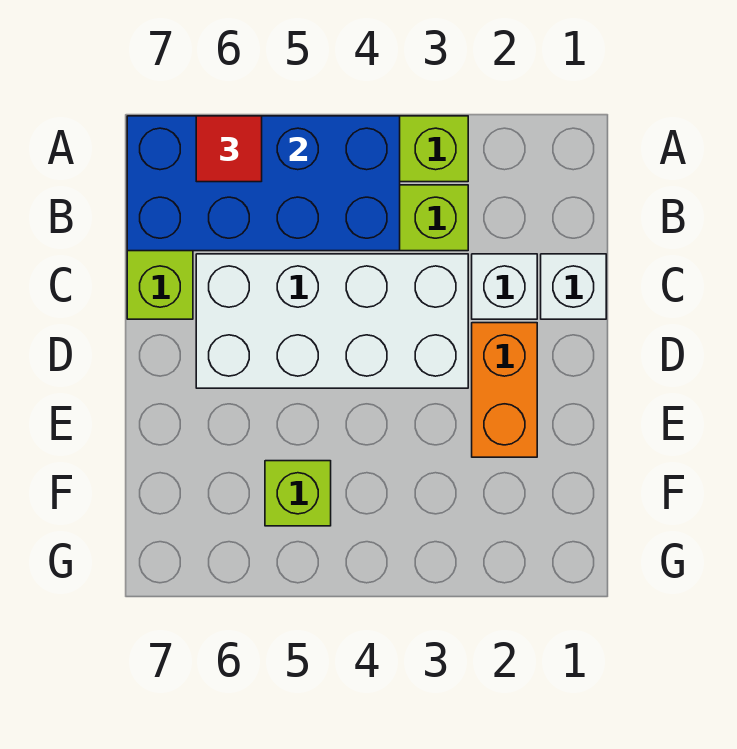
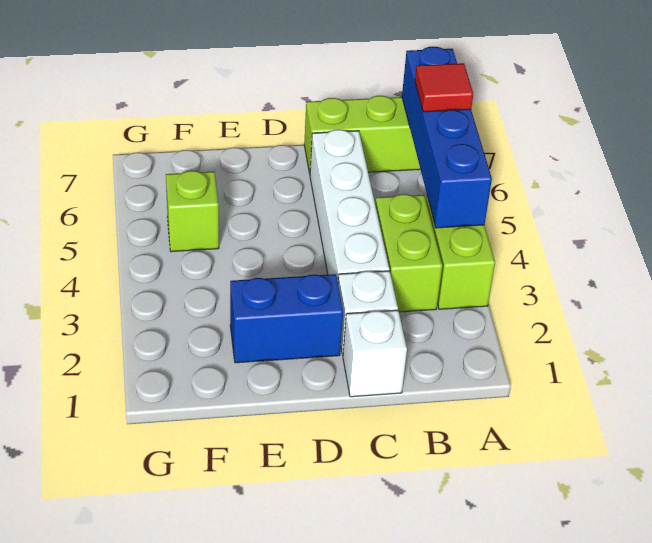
blue 2x4 brick [127,116,400,251] -> blue 1x4 brick [402,47,492,228]
white 2x4 brick [196,254,468,388] -> white 1x4 brick [310,130,389,281]
orange 1x2 brick [472,323,537,457] -> blue 1x2 brick [230,274,343,363]

